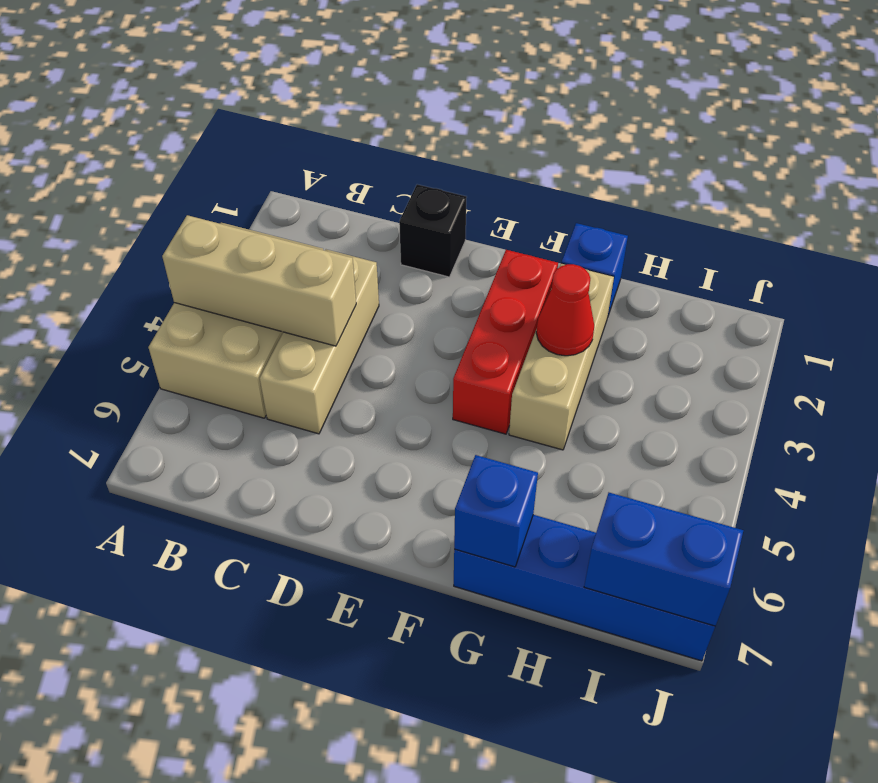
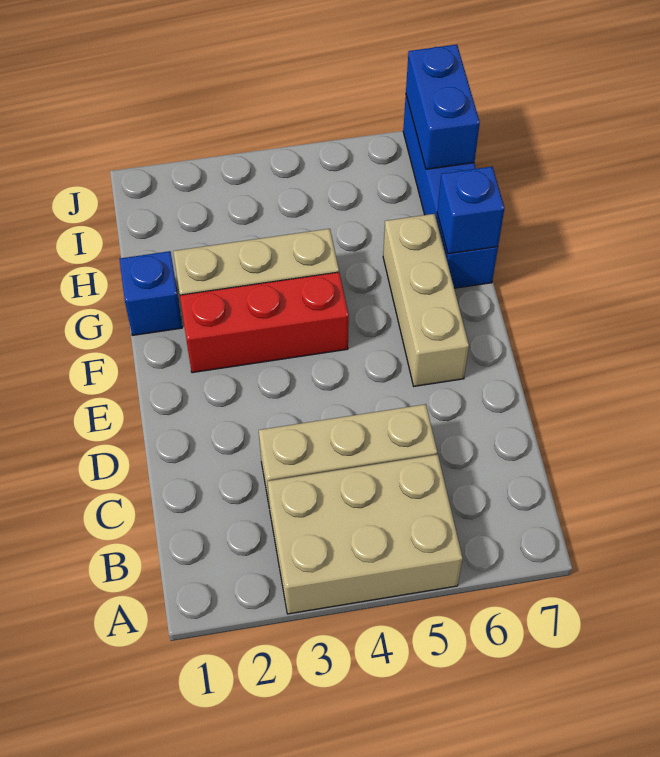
tan 1x3 brick [162,215,356,346] -> tan 1x3 brick moved to [383,214,469,386]
black 1x1 brick [399,184,467,277] -> none
red 1x1 cone [536,264,594,356] -> none

